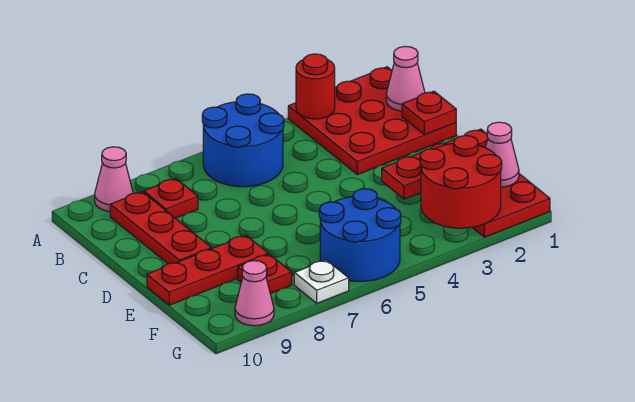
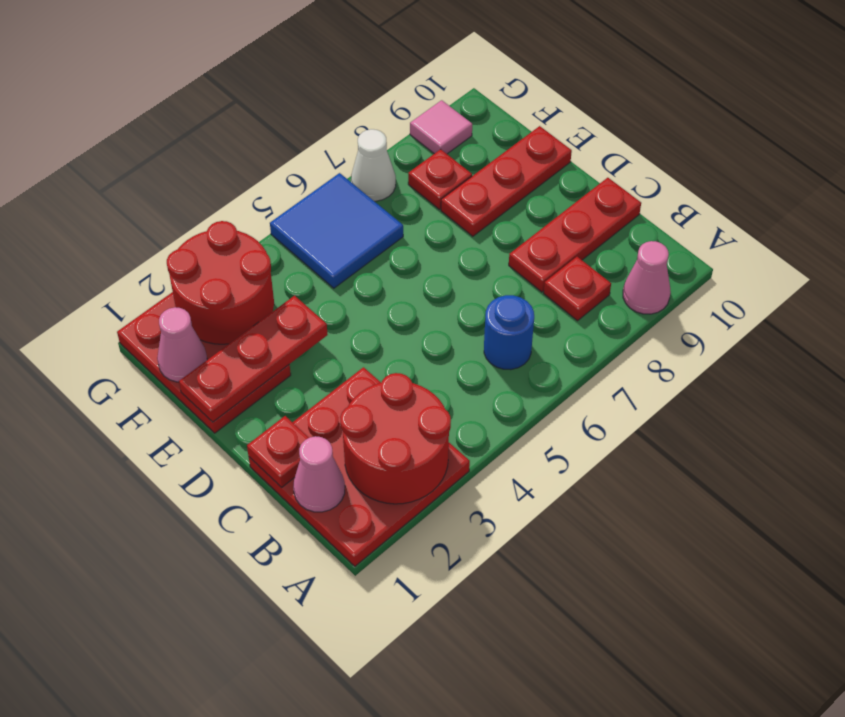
red 1x1 round brick [296,54,335,119] -> red 2x2 round brick [340,373,451,504]
blue 2x2 round brick [202,94,284,187] -> blue 1x1 round brick [484,295,534,370]
red 1x3 plate [110,192,211,264] -> red 1x3 plate turned to [509,178,641,292]
blue 2x2 round brick [319,189,401,281] -> blue 2x2 tile [270,173,403,288]
white 1x1 plate [294,260,349,303] -> white 1x1 cone [351,129,396,201]
pink 1x1 cone [235,261,274,326] -> pink 1x1 tile [410,100,472,154]

